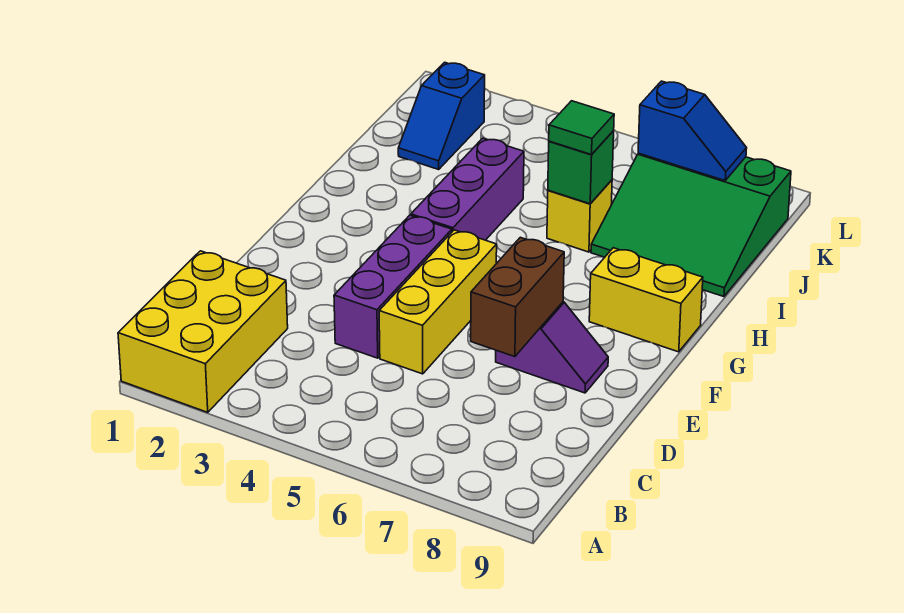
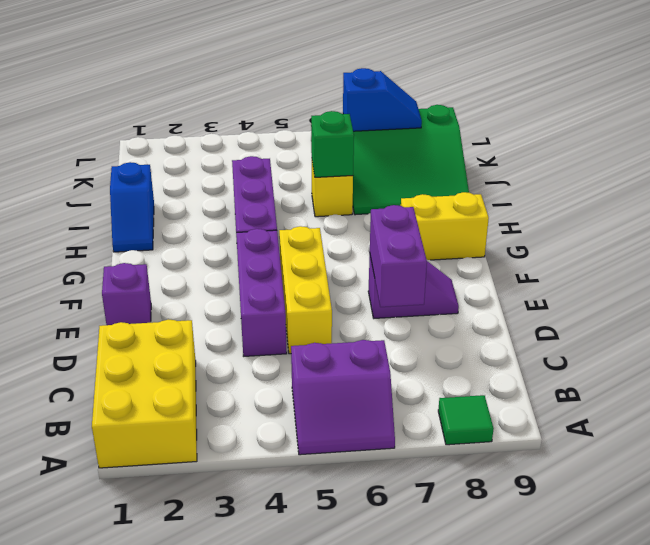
none -> purple 2x2 slope [291,340,395,455]
brown 1x2 brick [471,237,564,357] -> purple 1x2 brick [370,205,427,307]
none -> purple 1x1 brick [102,263,151,325]
green 1x1 tile [549,101,614,155] -> green 1x1 tile moved to [438,395,494,445]
blue 1x2 slope [398,62,485,169] -> blue 1x2 slope moved to [110,162,154,252]

